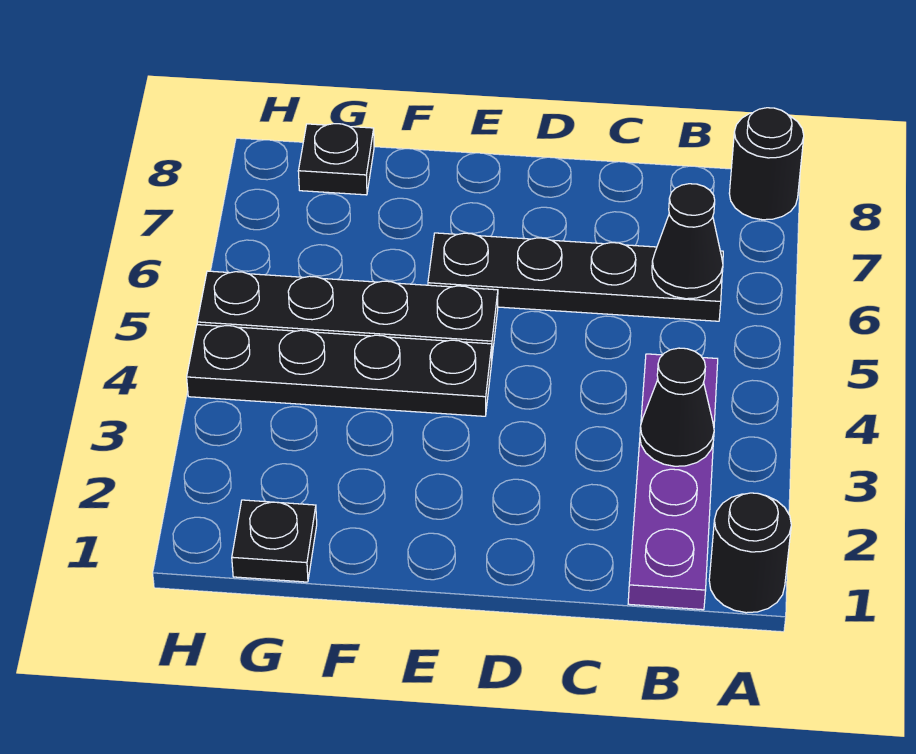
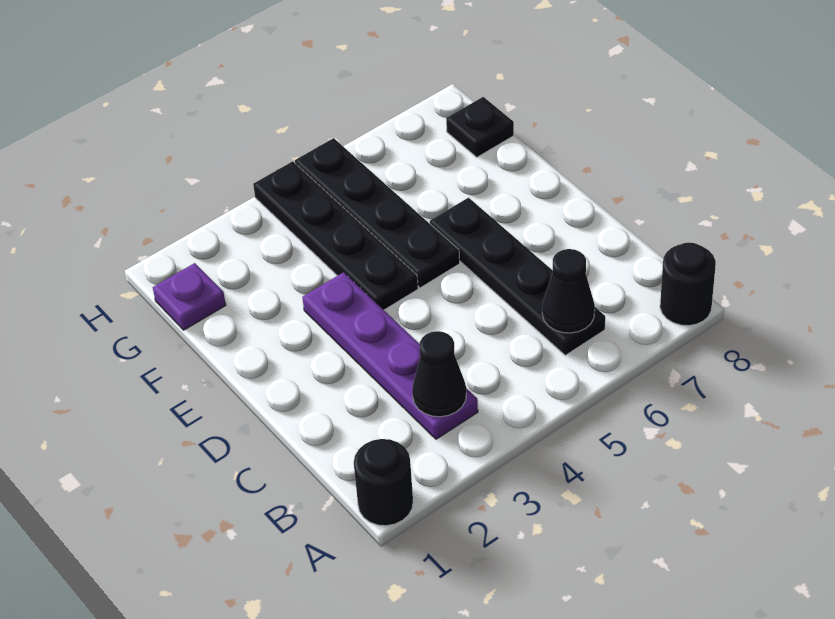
purple 1x4 plate [628,354,718,610] -> purple 1x4 plate turned to [302,272,478,439]
black 1x1 plate [232,500,317,582] -> purple 1x1 plate [153,263,226,330]

